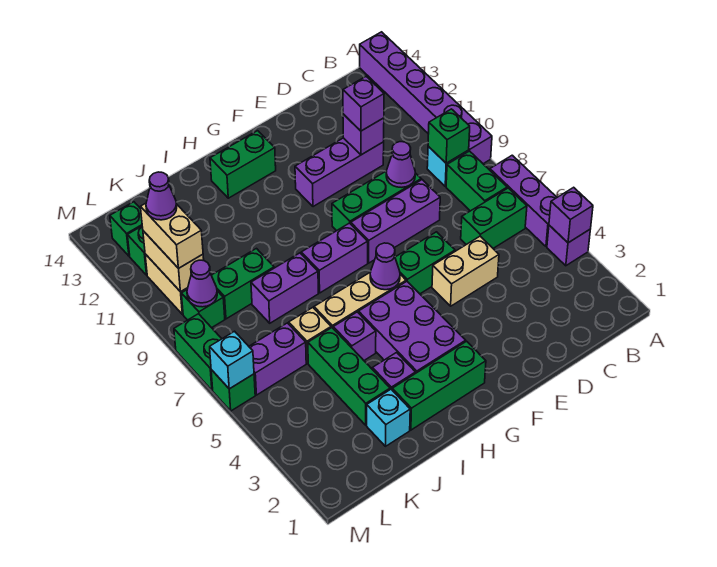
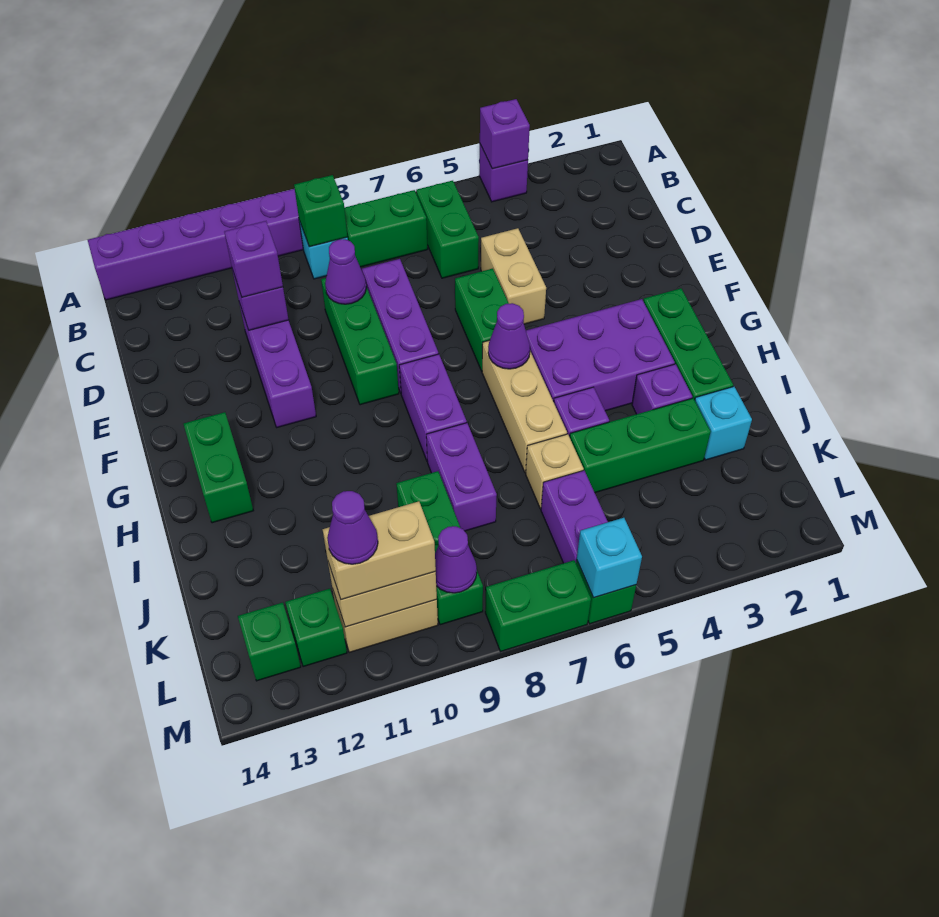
purple 1x3 brick [490,155,557,247] -> none

